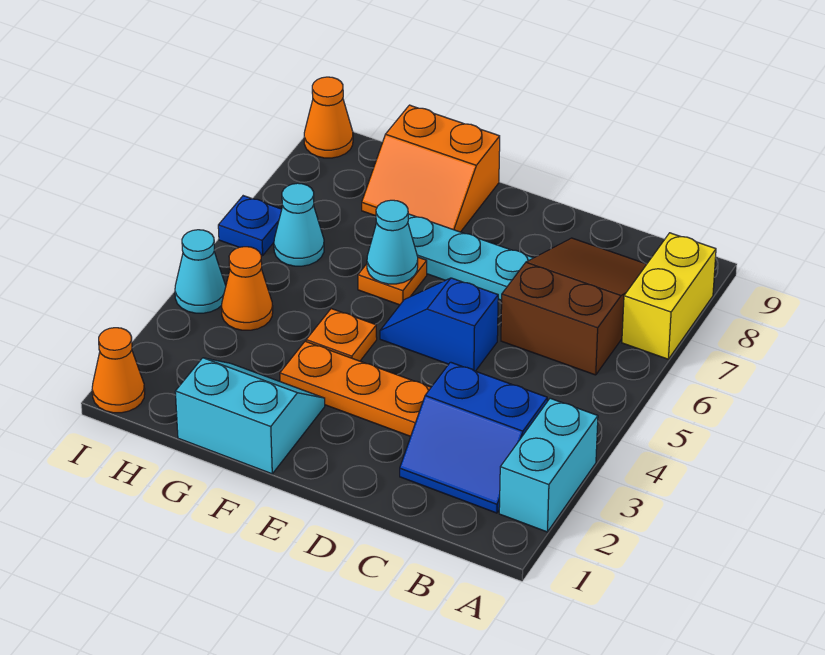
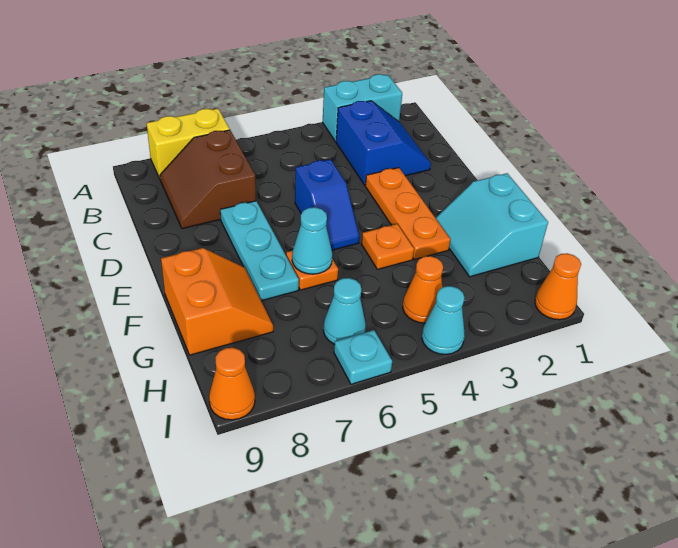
brown 2x3 slope [501,238,647,375] -> brown 2x2 slope [160,130,256,229]
blue 1x1 plate [218,196,282,256] -> cyan 1x1 plate [334,330,392,384]

